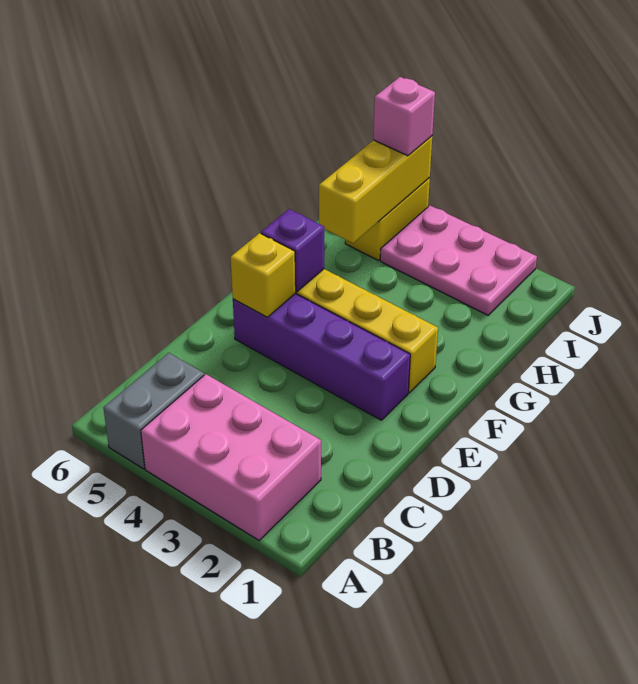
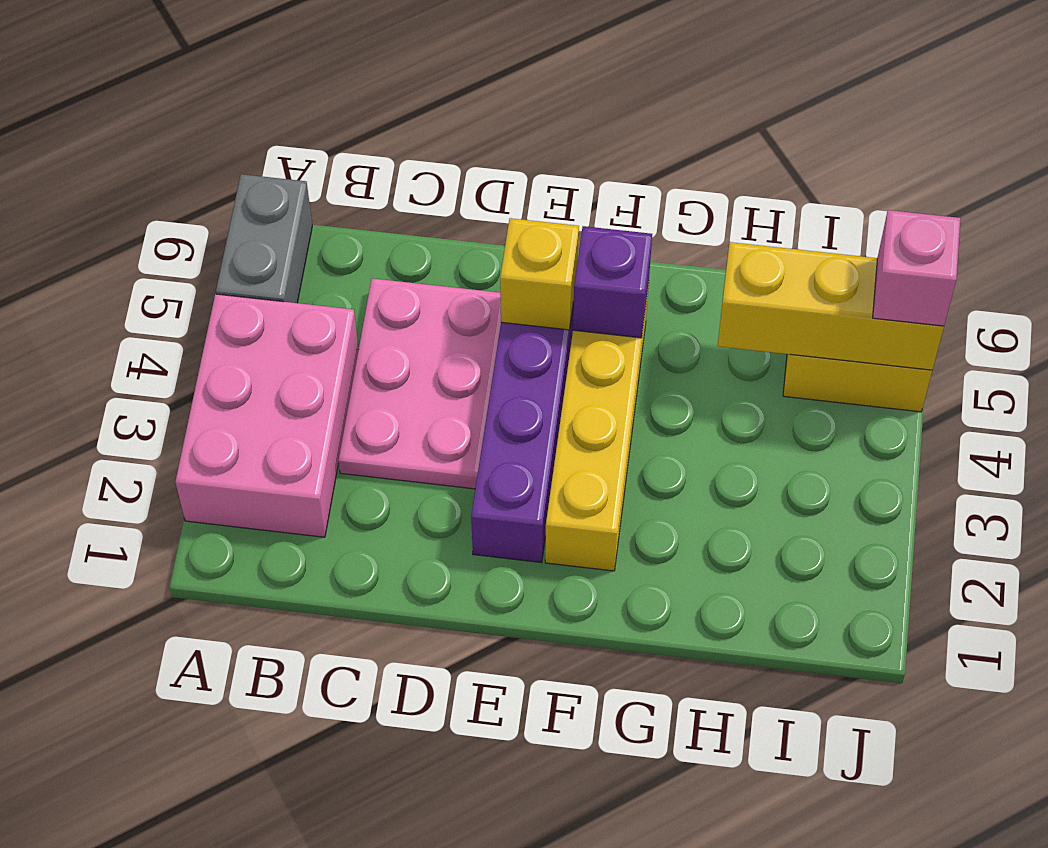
grey 1x2 brick [104,353,204,469] -> grey 1x2 brick turned to [216,174,312,303]
pink 2x3 plate [380,206,537,315] -> pink 2x3 plate moved to [338,278,501,489]

